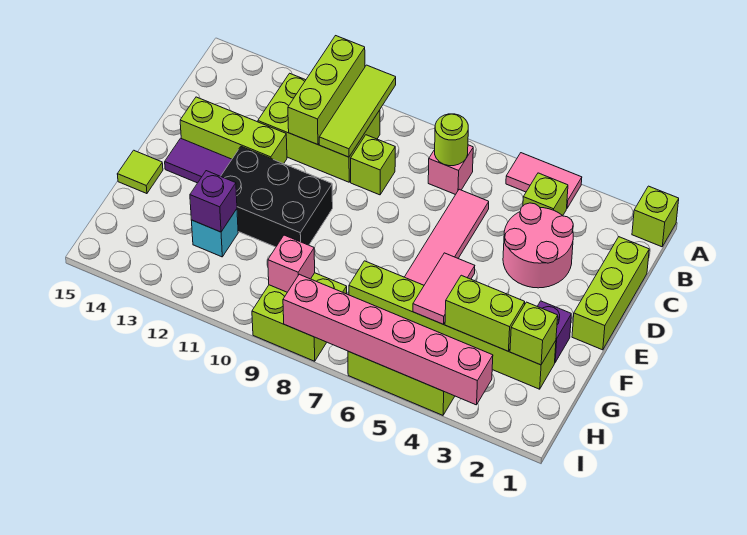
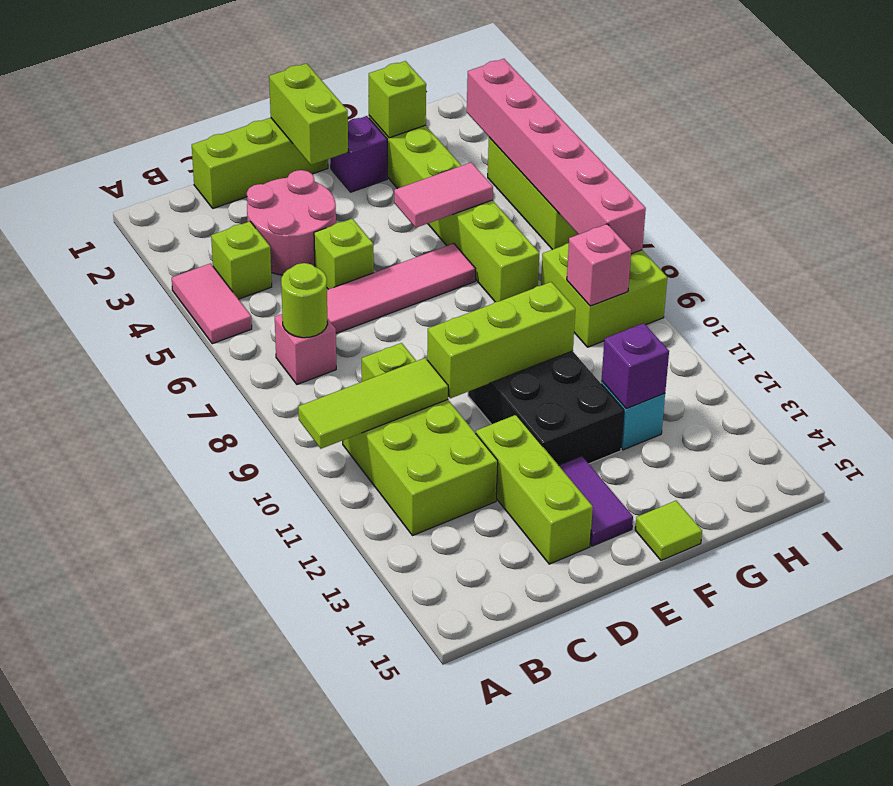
lime 1x1 brick [632,186,679,247] -> lime 1x1 brick moved to [314,219,374,289]
lime 1x3 brick [288,36,365,145] -> lime 1x3 brick moved to [427,282,575,398]
lime 1x2 brick [445,275,525,351] -> lime 1x2 brick moved to [269,63,348,165]

